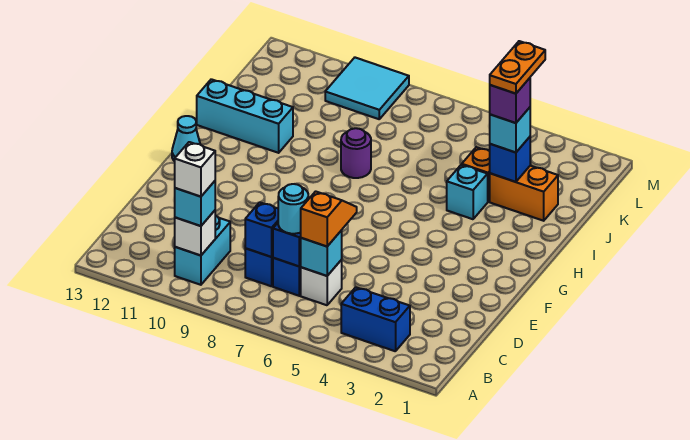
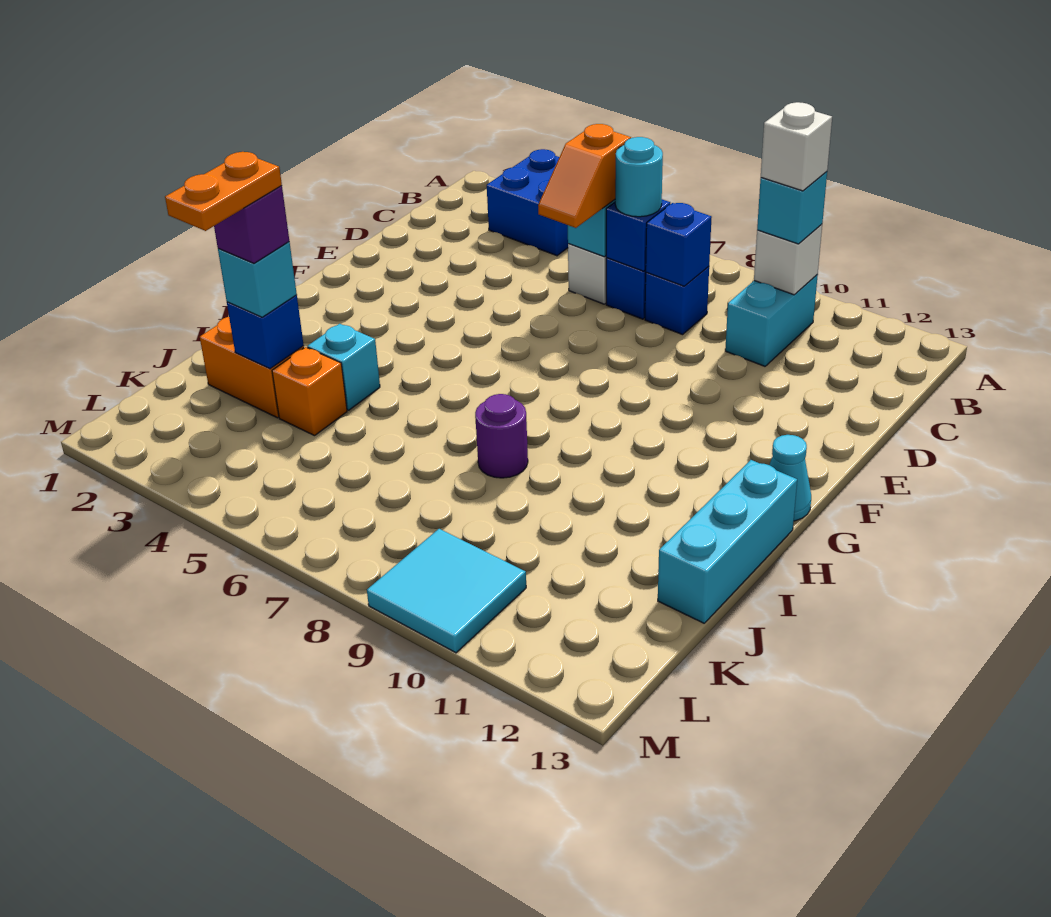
blue 1x2 brick [341,287,410,351] -> blue 2x2 brick [487,149,568,256]
cyan 1x3 brick [196,79,293,153] -> cyan 1x3 brick turned to [658,460,797,623]

